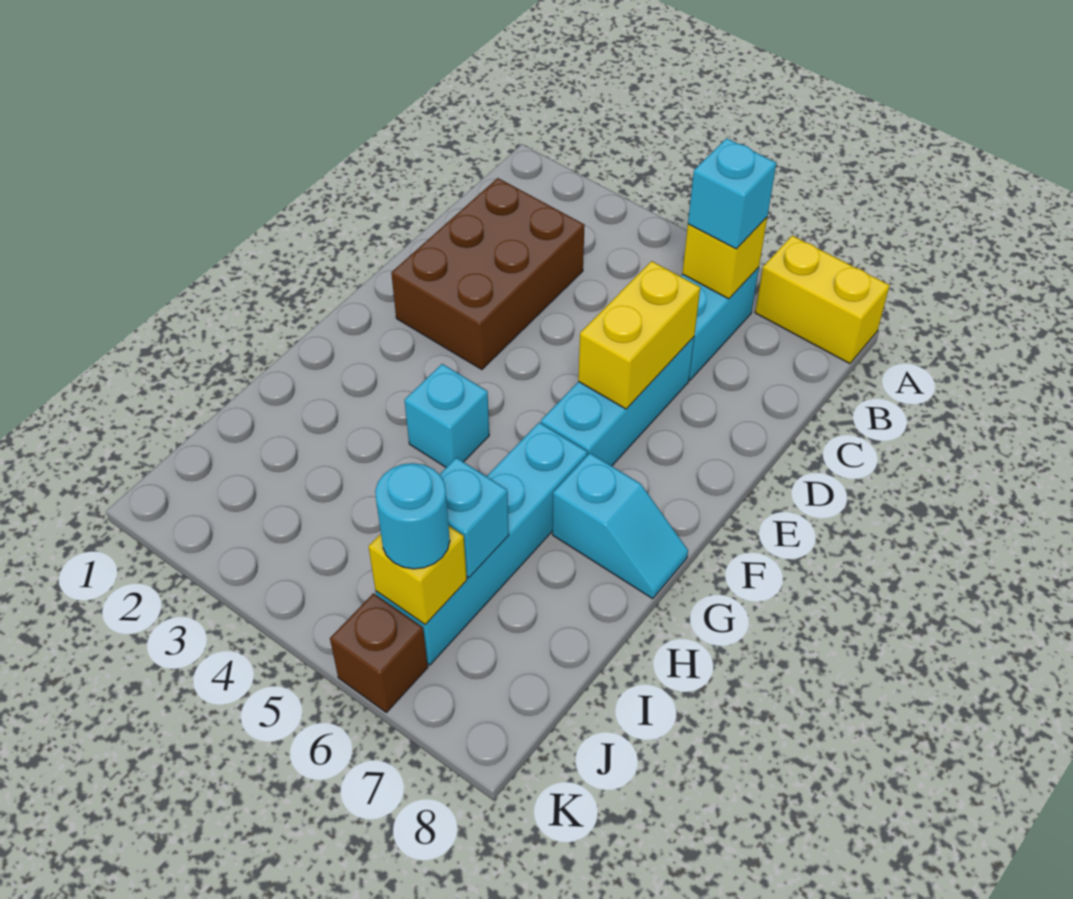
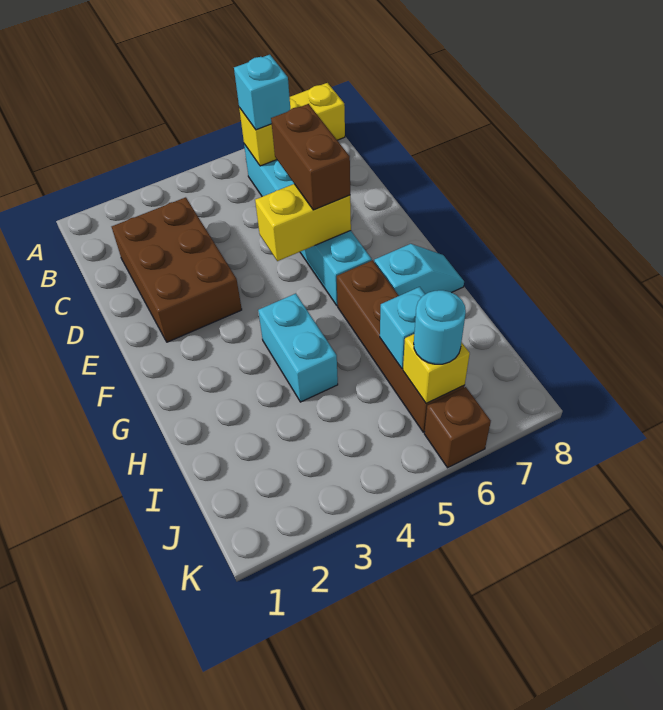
yellow 1x2 brick [578,261,700,409] -> yellow 1x2 brick turned to [255,184,351,261]
none -> brown 1x2 brick [271,104,350,210]
cyan 1x1 brick [405,364,489,467] -> cyan 1x2 brick [258,294,338,402]
cyan 1x4 brick [376,423,587,665] -> brown 1x4 brick [337,260,465,432]

